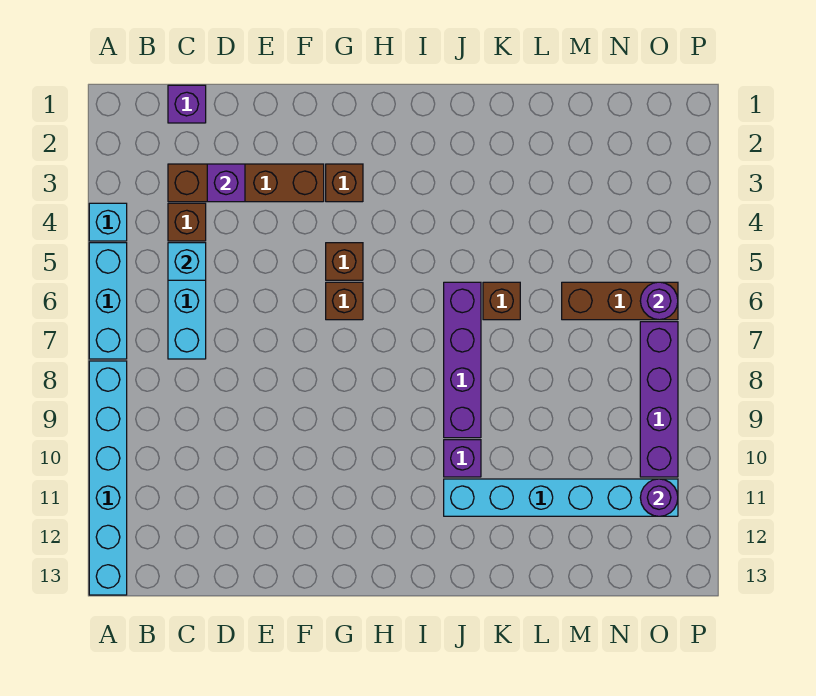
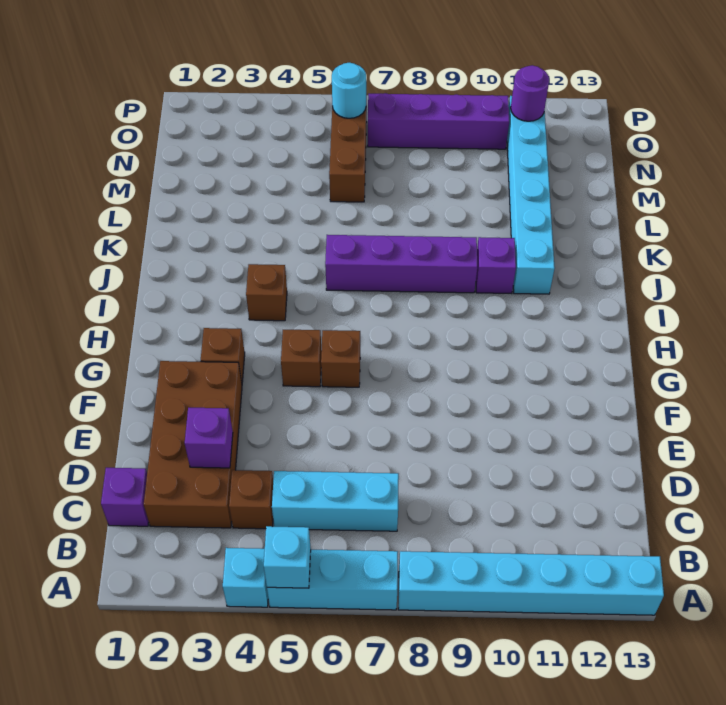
brown 1x4 brick [168,164,324,202] -> brown 2x4 brick [144,361,242,528]
cyan 1x1 brick [168,243,206,280] -> cyan 1x1 brick moved to [264,526,311,588]
brown 1x1 brick [483,282,520,320] -> brown 1x1 brick moved to [246,264,287,321]
purple 1x1 round brick [640,282,678,320] -> cyan 1x1 round brick [332,63,366,118]

